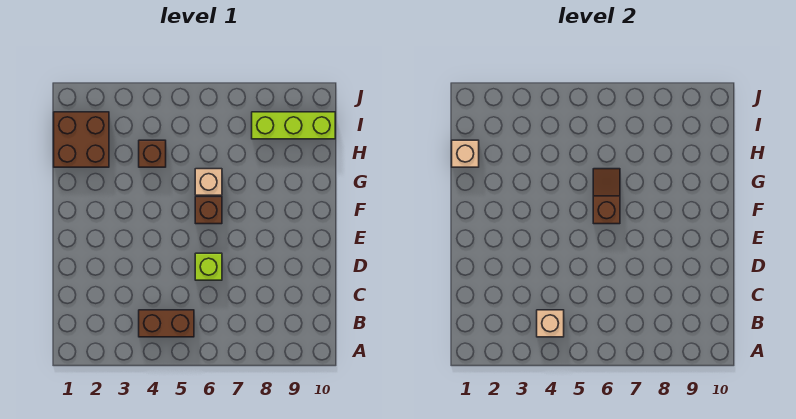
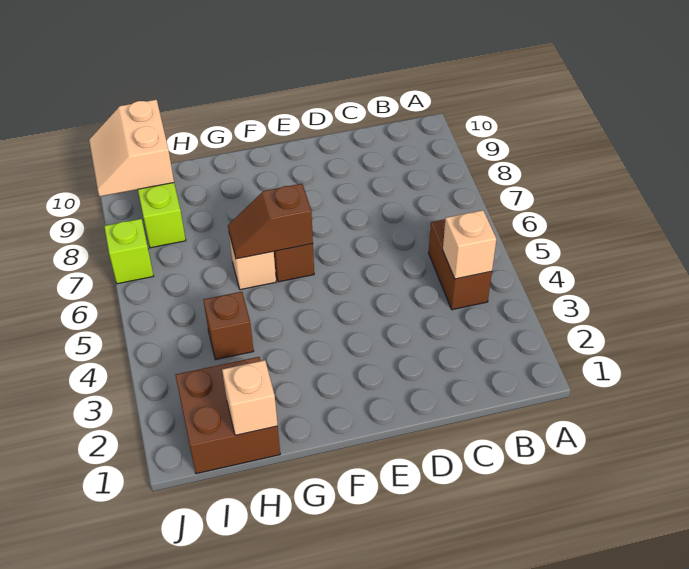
lime 1x1 brick [195,253,222,280] -> lime 1x1 brick moved to [104,219,153,284]
none -> tan 2x2 slope [89,100,174,196]

